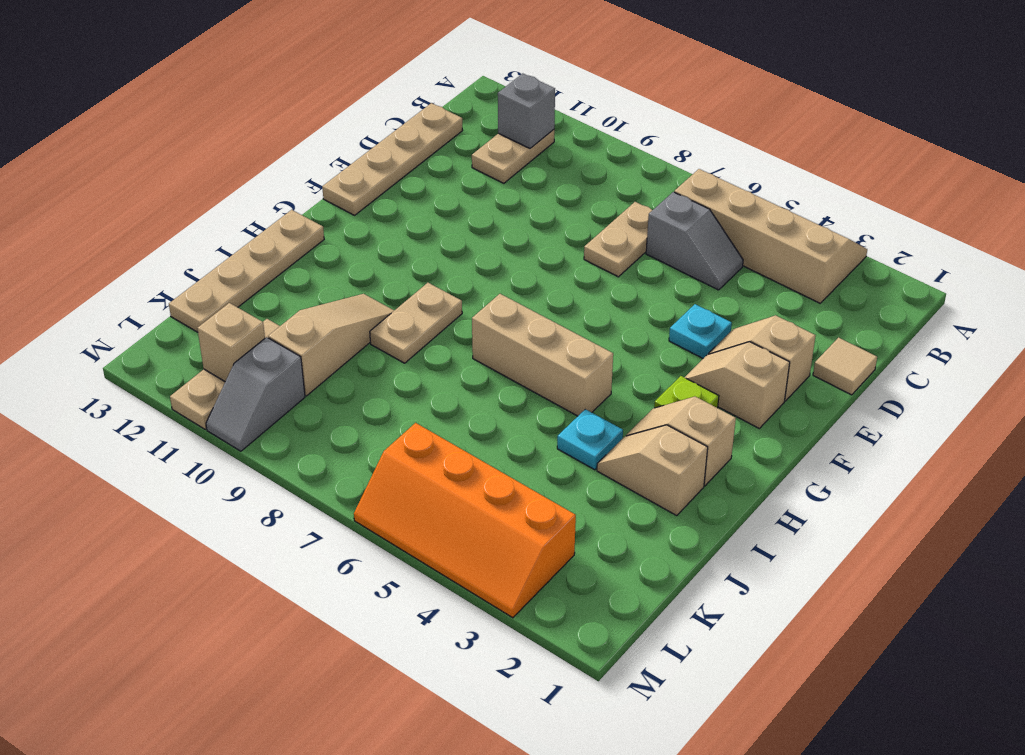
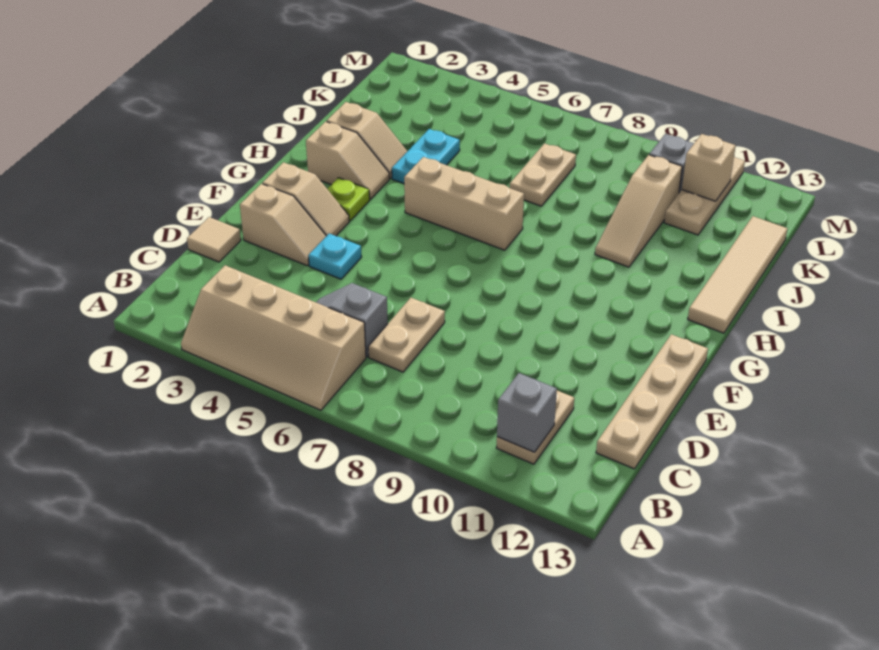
tan 1x2 plate [370,283,462,363] -> tan 1x2 plate moved to [510,143,576,206]
tan 1x4 plate [169,210,324,332] -> tan 1x4 tile [688,216,788,333]
cyan 1x1 plate [557,409,623,470] -> cyan 1x2 plate [392,129,460,184]
orange 2x4 slope [354,423,576,618] -> none

